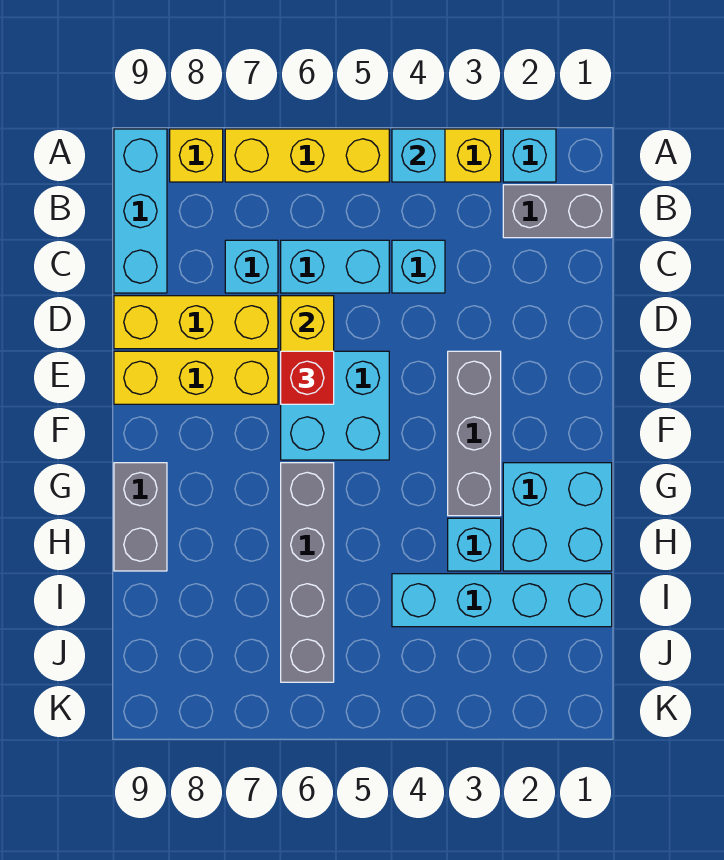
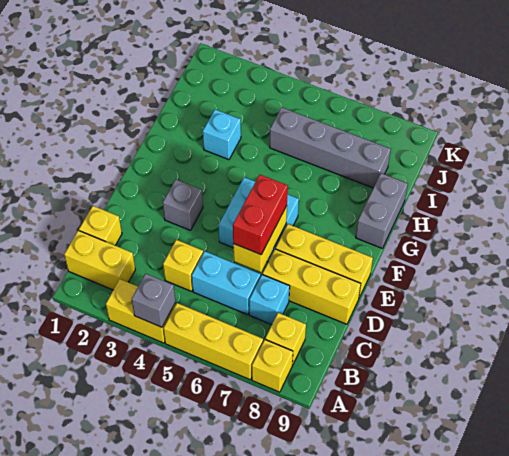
cyan 1x1 brick [503,129,556,182] -> none
cyan 1x1 brick [392,129,445,182] -> grey 1x1 brick [132,274,175,327]
cyan 1x3 brick [114,129,167,293] -> none
grey 1x2 brick [503,185,612,238] -> yellow 1x2 brick [64,230,135,290]
none -> yellow 1x1 brick [265,313,306,365]
none -> yellow 1x1 brick [79,206,122,245]
cyan 1x1 brick [392,240,445,293] -> yellow 1x1 brick [163,240,203,291]
grey 1x3 brick [448,351,501,516] -> grey 1x1 brick [163,180,203,230]
red 1x1 brick [281,351,334,404] -> red 1x2 brick [233,175,288,255]
cyan 2x2 brick [503,463,612,571] -> none
grey 1x4 brick [281,463,334,682] -> grey 1x4 brick turned to [270,107,391,188]
cyan 1x4 brick [392,574,612,627] -> none

